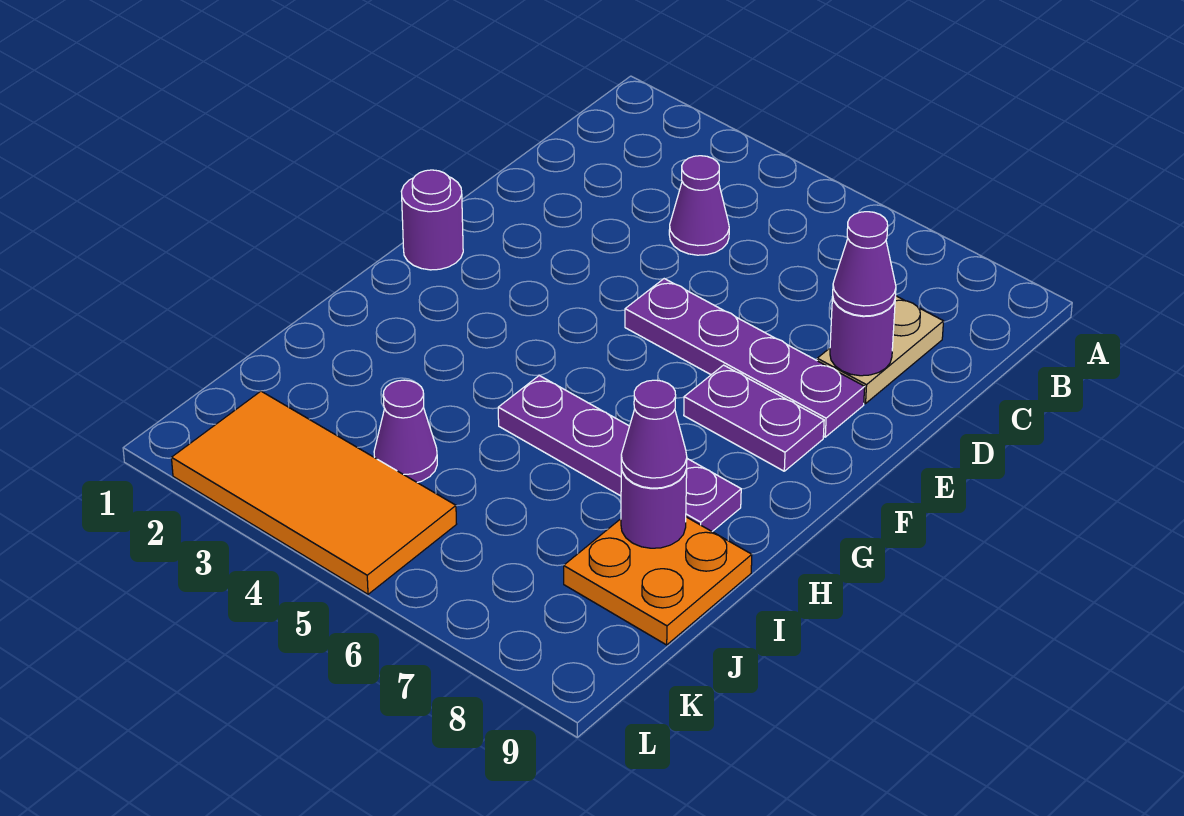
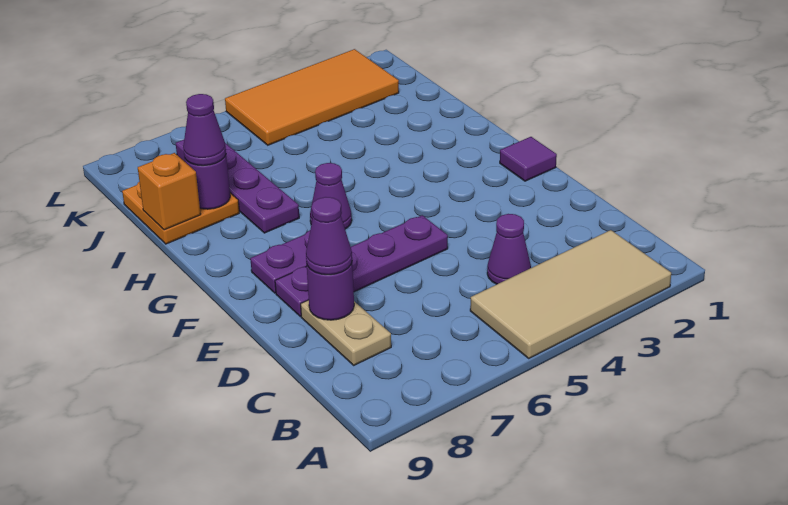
none -> tan 2x4 tile [470,230,671,358]
purple 1x1 round brick [401,170,463,270] -> purple 1x1 tile [500,137,557,181]
purple 1x4 plate [498,376,741,531] -> purple 1x4 plate turned to [176,140,299,233]
none -> orange 1x1 brick [138,153,201,230]
purple 1x1 cone [374,380,437,483] -> purple 1x1 cone moved to [310,163,352,229]

